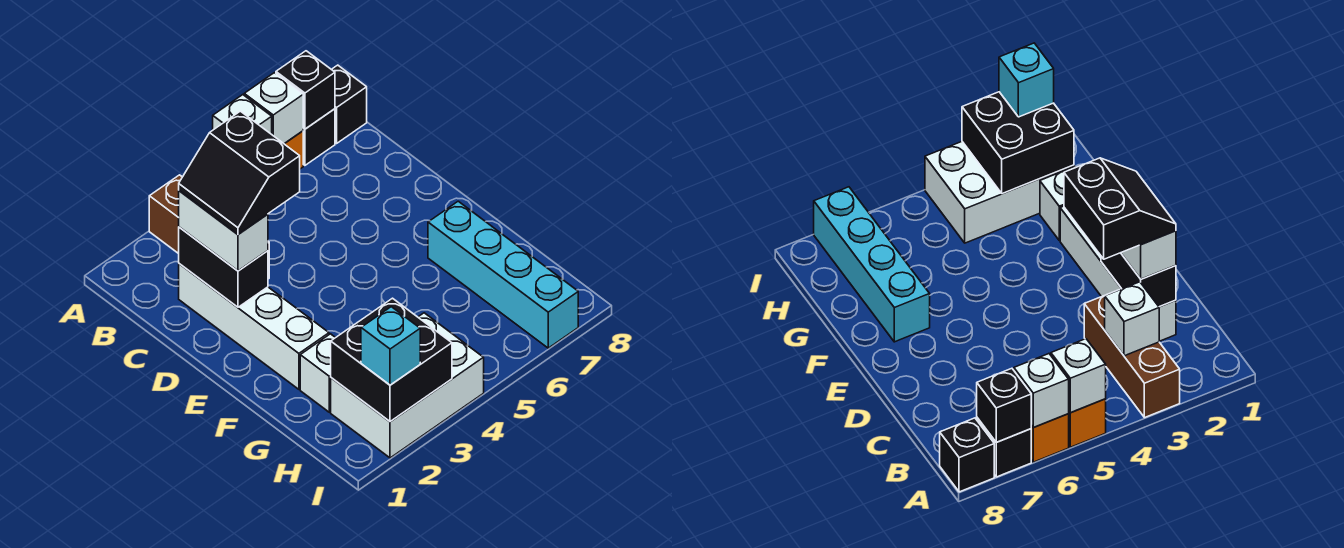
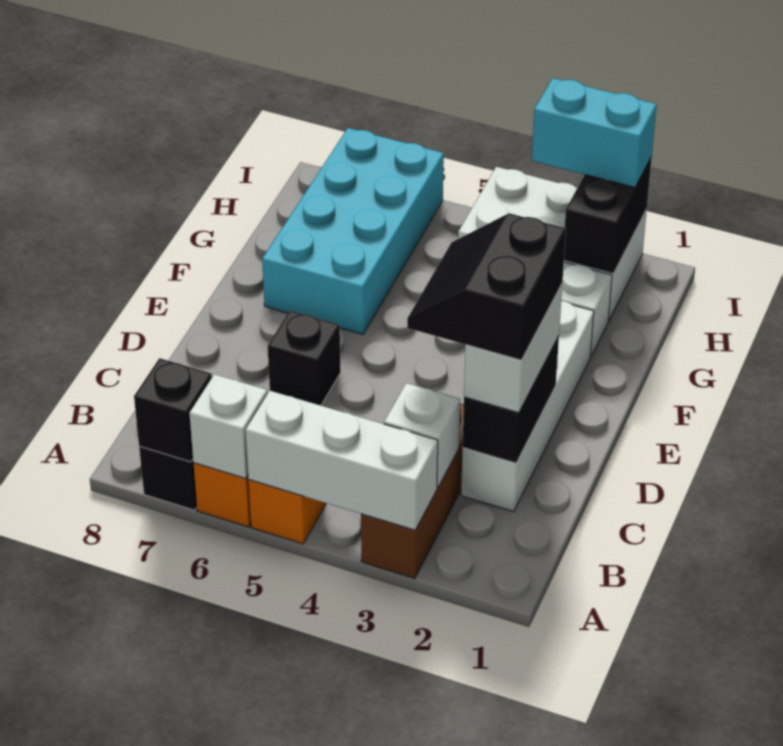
white 1x1 brick [213,95,272,134] -> white 1x3 brick [246,391,438,530]
black 1x1 brick [331,65,367,143] -> black 1x1 brick moved to [268,311,341,406]
black 2x2 slope [179,111,300,234] -> black 2x2 slope turned to [407,213,566,360]
cyan 1x4 brick [428,201,578,348] -> cyan 2x4 brick [262,128,444,334]
black 2x2 brick [331,298,452,422] -> black 1x2 brick [564,156,652,273]
cyan 1x1 brick [361,307,420,385] -> cyan 1x2 brick [532,78,657,187]

